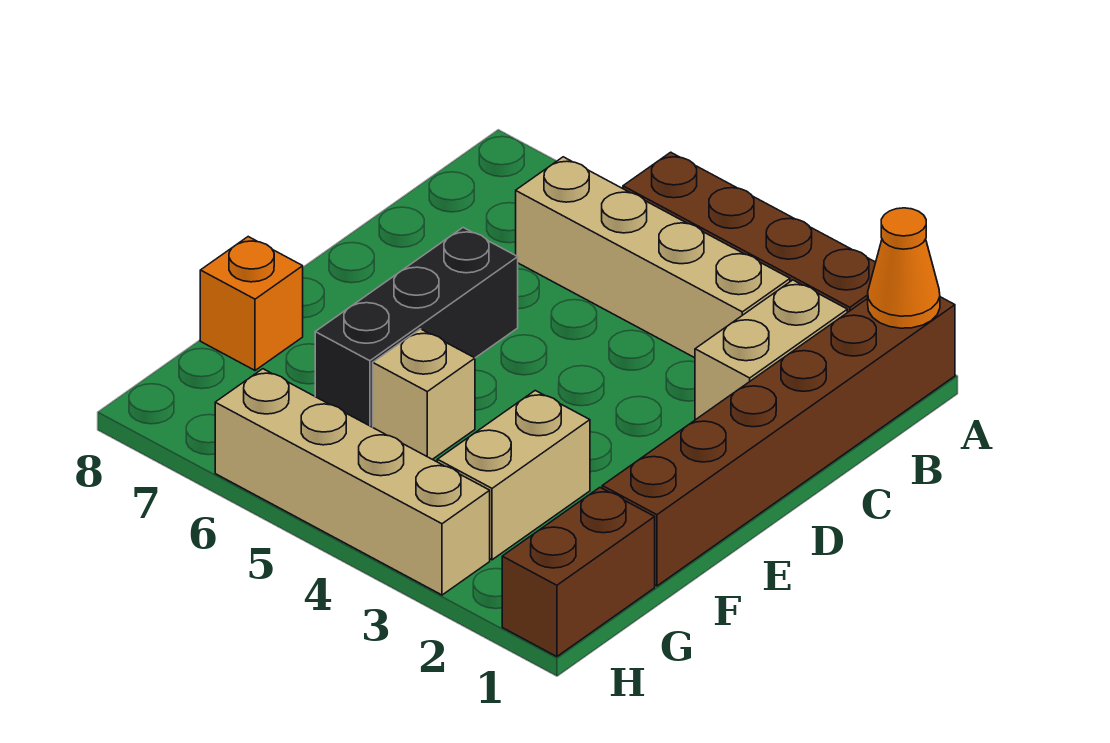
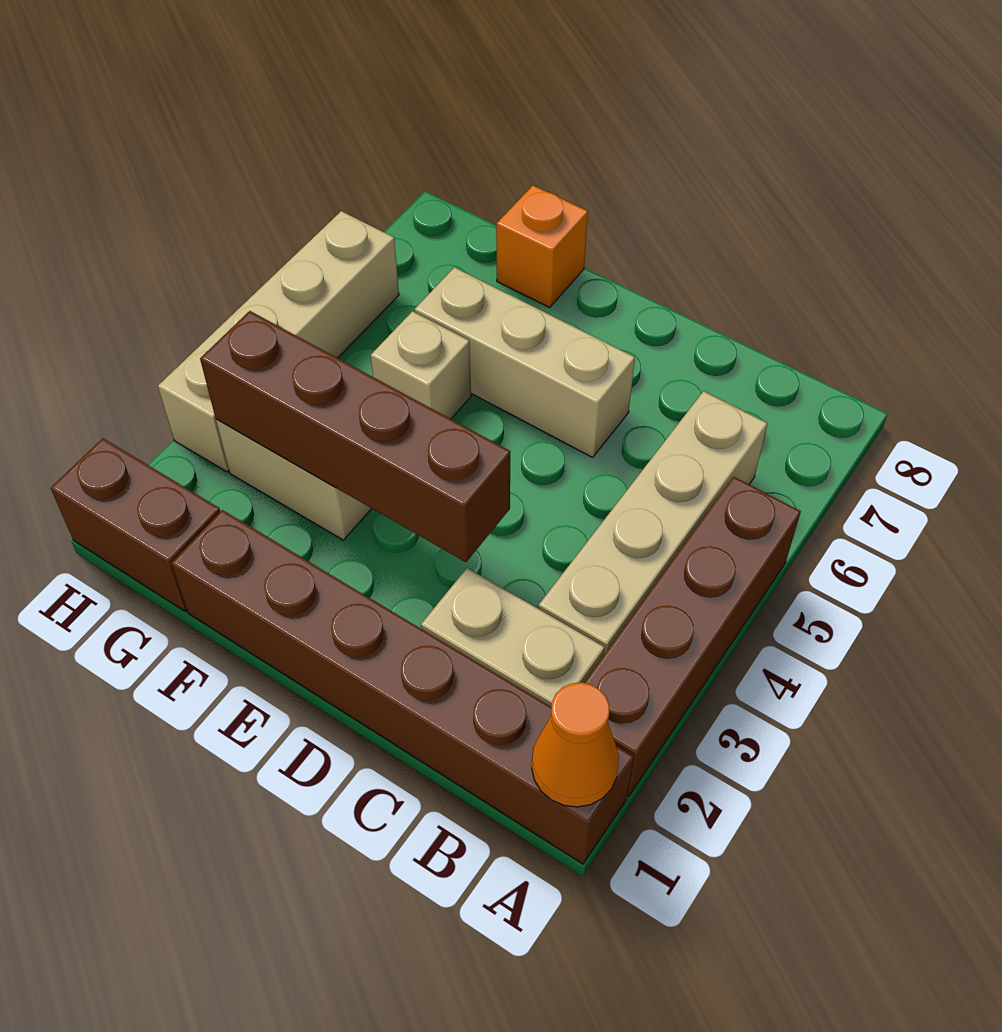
none -> brown 1x4 brick [200,311,510,562]
black 1x3 brick [315,228,518,427] -> tan 1x3 brick [414,267,635,457]

